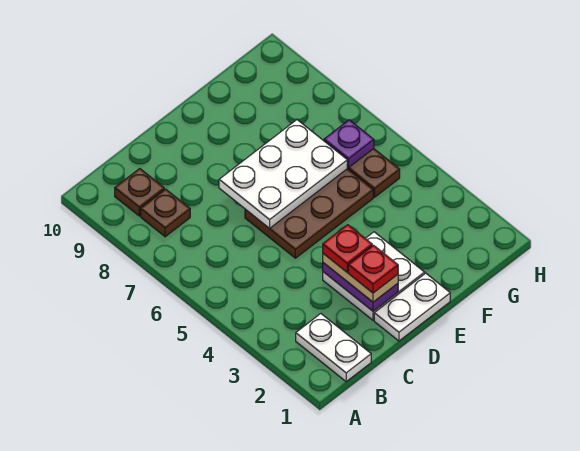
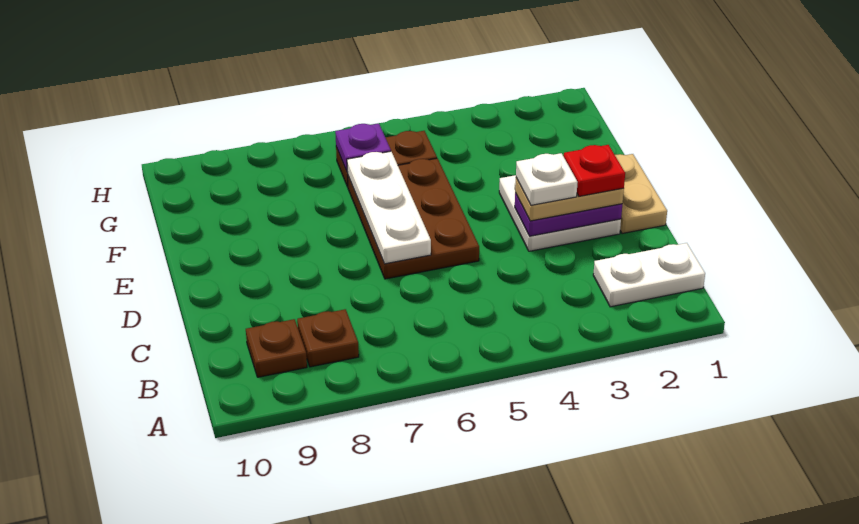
white 1x2 plate [374,273,450,341] -> tan 1x2 plate [615,154,667,234]
red 1x1 plate [323,225,372,272] -> white 1x1 plate [516,153,578,205]
white 2x3 plate [219,120,347,229] -> white 1x3 plate [347,151,431,264]

